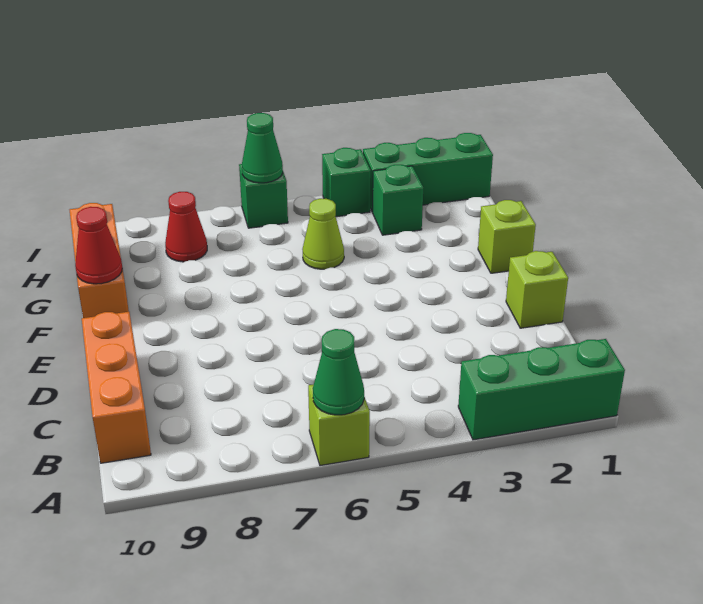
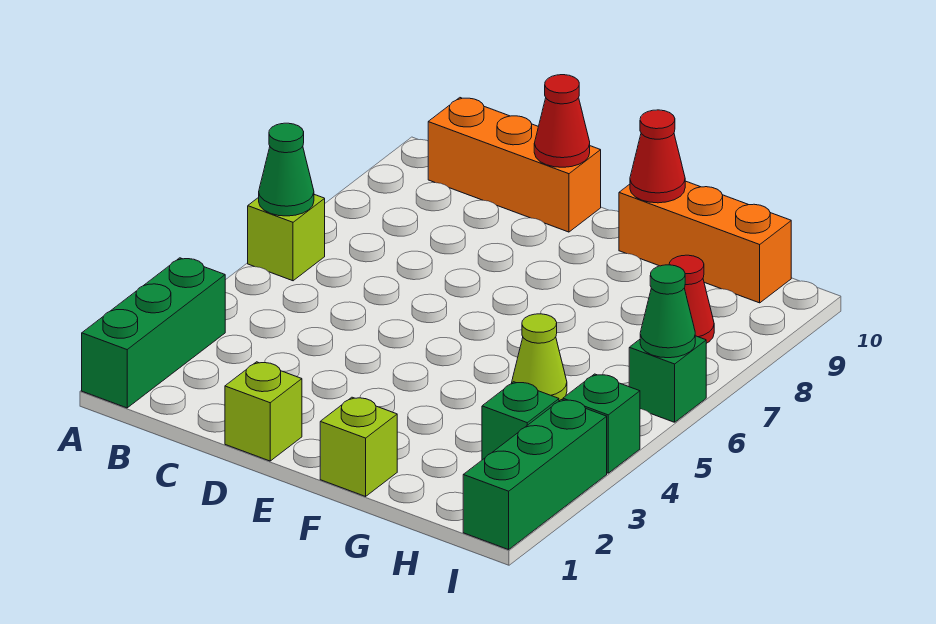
none -> red 1x1 cone [534,75,590,167]

